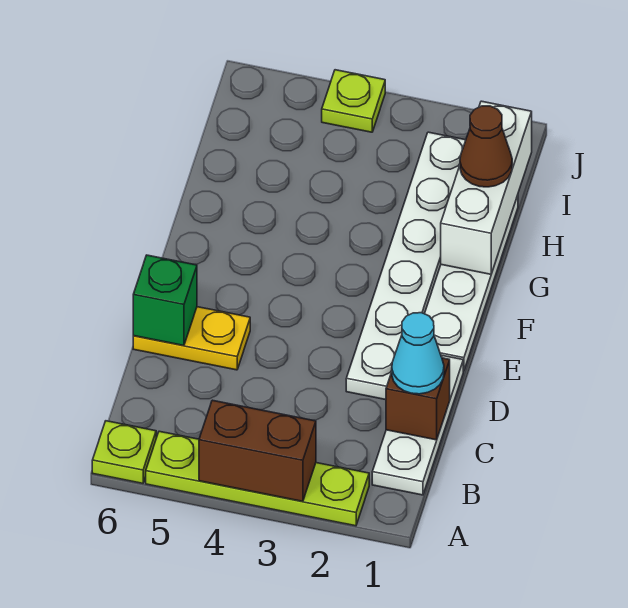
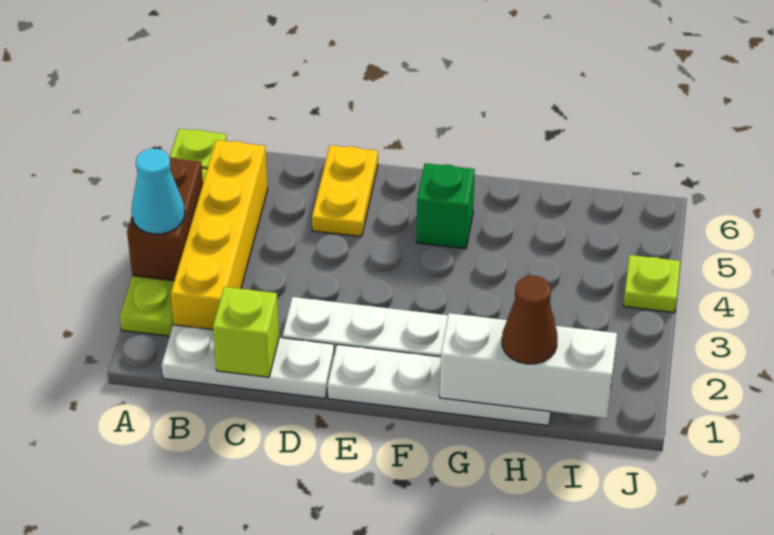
none -> yellow 1x4 brick [171,140,268,330]
brown 1x1 brick [386,358,450,440] -> lime 1x1 brick [213,287,279,377]
cyan 1x1 cone [392,313,444,394] -> cyan 1x1 cone moved to [131,149,185,234]
green 1x1 brick [133,255,197,346] -> green 1x1 brick moved to [417,163,475,249]

